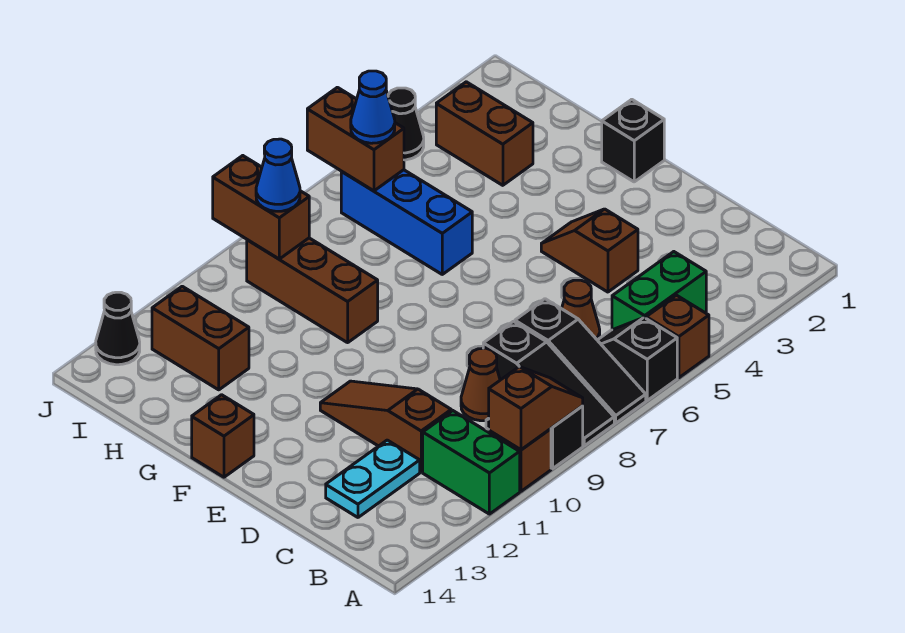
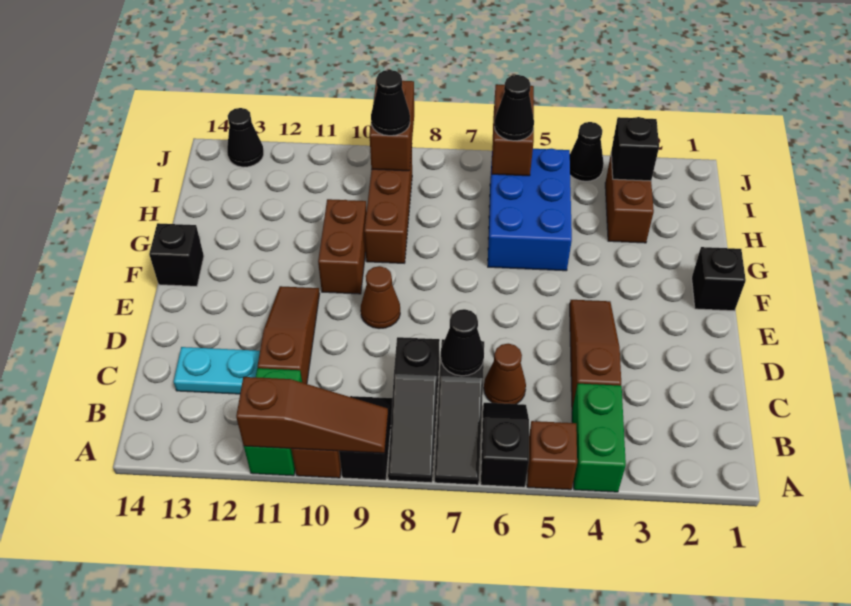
brown 1x2 slope [489,367,583,450] -> brown 1x3 slope [236,377,388,453]
green 1x2 brick [612,252,706,330] -> green 1x2 brick turned to [572,384,626,492]
none -> black 1x1 cone [441,309,484,376]
brown 1x1 cone [461,348,500,421] -> brown 1x1 cone moved to [361,266,400,329]
brown 1x2 slope [541,209,638,292] -> brown 1x3 slope [570,300,621,409]
brown 1x1 brick [192,395,254,477] -> black 1x1 brick [149,223,204,286]
blue 1x3 brick [341,170,472,274] -> blue 2x3 brick [488,149,572,271]
brown 1x2 brick [152,286,249,390] -> brown 1x2 brick moved to [318,199,367,294]
none -> black 1x1 brick [611,117,659,181]
blue 1x1 cone [351,71,395,143] -> black 1x1 cone [494,75,534,141]
blue 1x1 cone [256,139,300,211] -> black 1x1 cone [371,70,410,136]

